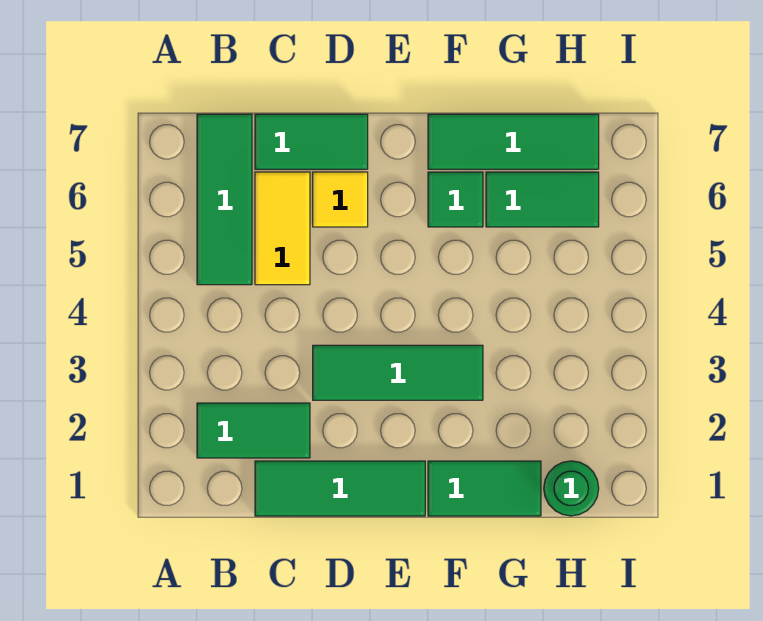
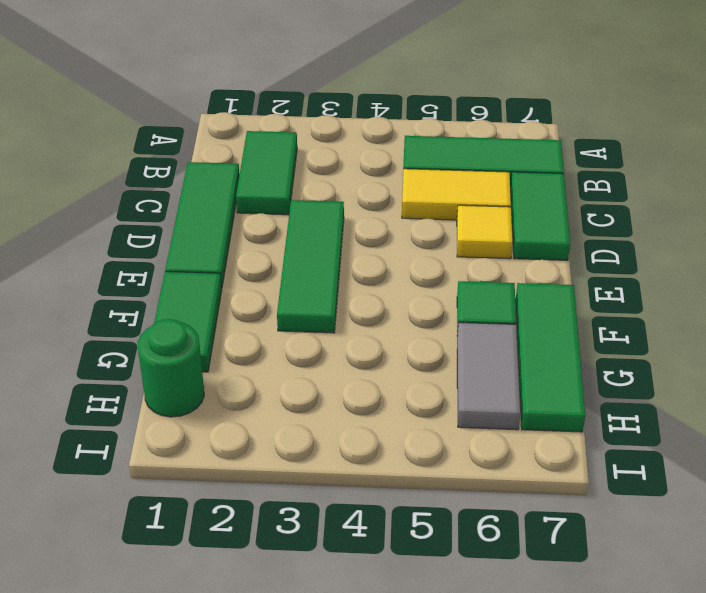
green 1x2 tile [486,172,599,227] -> grey 1x2 tile [457,323,520,430]

